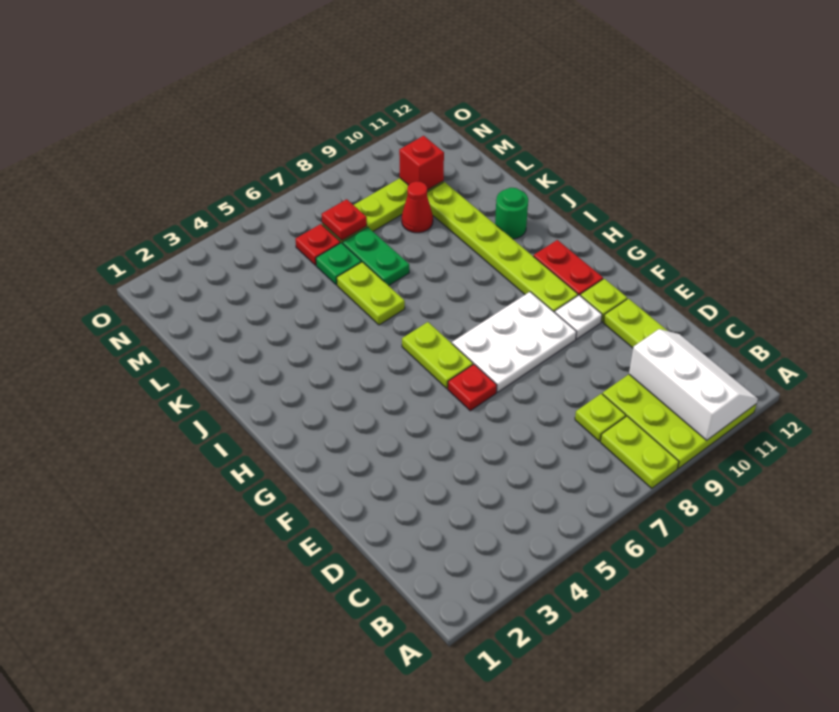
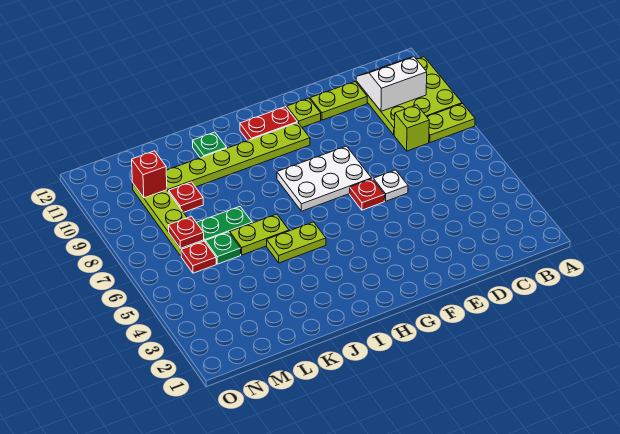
white 2x3 slope [629,329,758,440] -> white 2x2 slope [356,57,427,111]
lime 1x1 plate [575,394,626,441] -> lime 1x1 brick [394,105,429,151]
white 2x3 plate [452,292,576,392] -> white 2x3 plate turned to [277,146,372,211]
white 1x1 plate [555,295,602,339] -> white 1x1 plate moved to [373,170,408,201]
lime 1x2 plate [402,322,473,388] -> lime 1x2 plate moved to [267,222,326,263]
green 1x1 round brick [495,188,528,239] -> green 1x1 plate [193,132,226,158]
red 1x1 cone [402,181,433,233] -> red 1x1 plate [169,182,203,212]

